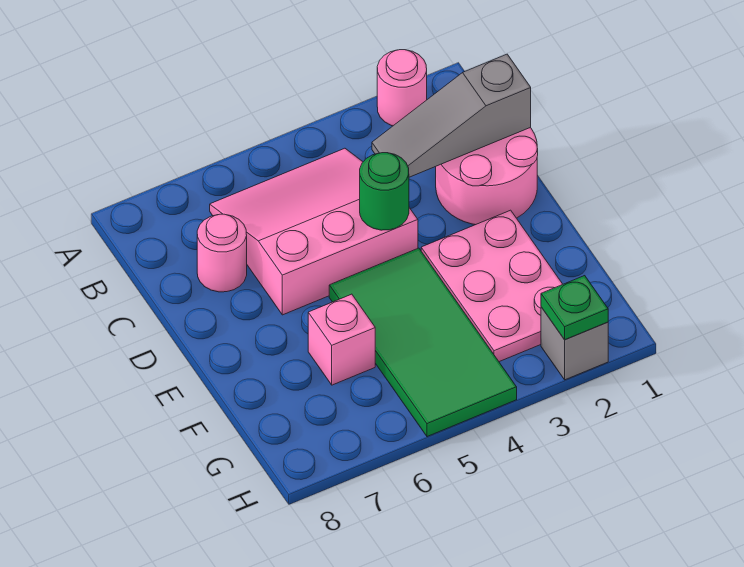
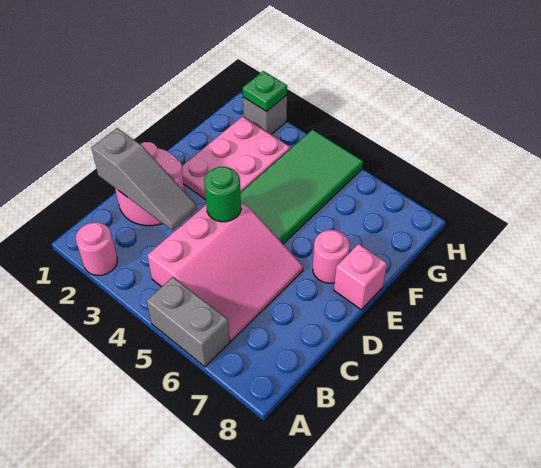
none -> grey 1x2 brick [147,277,230,367]
pink 3x3 slope [210,148,418,315] -> pink 3x3 slope turned to [147,202,303,341]
pink 1x1 round brick [197,214,247,292] -> pink 1x1 round brick moved to [313,230,350,283]
pink 1x1 brick [308,294,375,385] -> pink 1x1 brick moved to [334,244,387,310]

